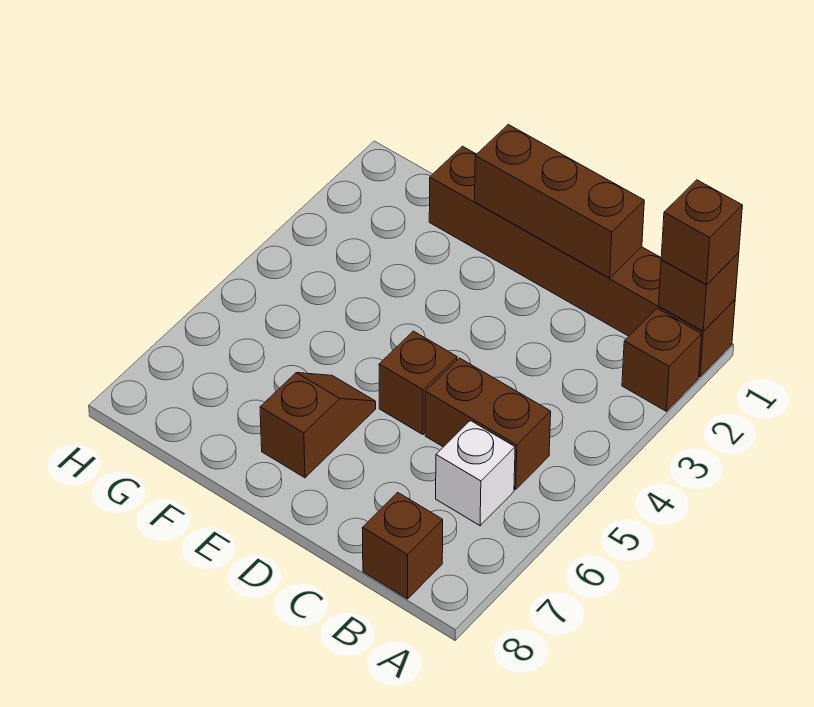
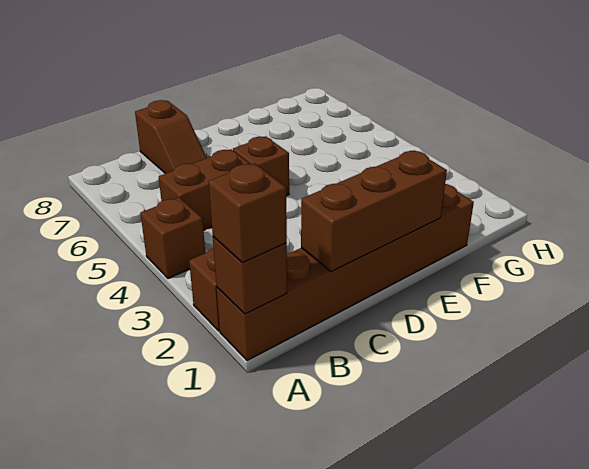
white 1x1 brick [436,421,515,526] -> none
brown 1x1 brick [362,493,443,599] -> brown 1x1 brick moved to [140,197,205,279]
brown 1x2 slope [260,373,376,478] -> brown 1x2 slope moved to [135,100,207,174]

